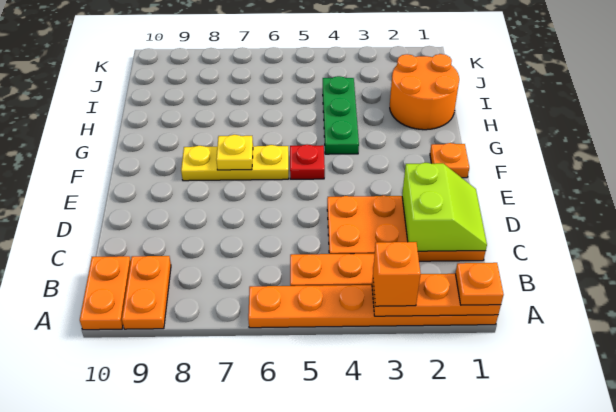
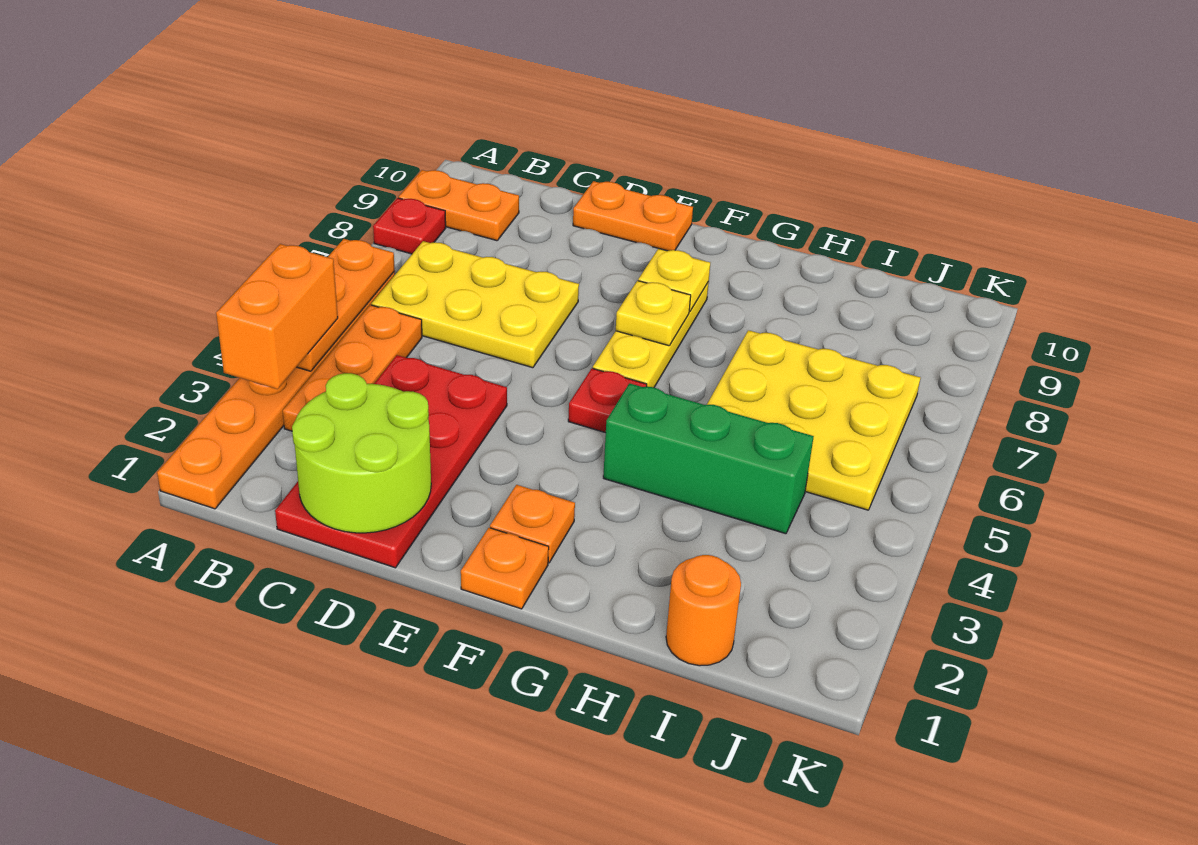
orange 1x3 plate [372,274,501,316] -> orange 1x3 plate moved to [297,239,395,371]
orange 1x1 plate [455,263,504,305] -> orange 1x1 plate moved to [490,485,575,563]
orange 1x1 brick [373,242,421,306] -> orange 1x2 brick [216,244,338,389]
none -> red 1x1 plate [373,198,446,254]
orange 1x2 plate [80,256,131,330] -> orange 1x2 plate moved to [573,181,693,251]
none -> yellow 2x3 plate [371,241,579,368]
orange 2x4 plate [327,195,486,261] -> red 2x4 plate [275,355,507,568]
lime 2x2 slope [402,163,487,251] -> lime 2x2 round brick [292,373,431,533]
none -> yellow 1x1 plate [638,249,710,312]
green 1x3 plate [323,76,359,154] -> green 1x3 brick [603,383,814,534]
orange 2x2 round brick [390,54,459,130] -> orange 1x1 round brick [666,555,741,666]
none -> yellow 3x3 plate [707,330,920,510]

